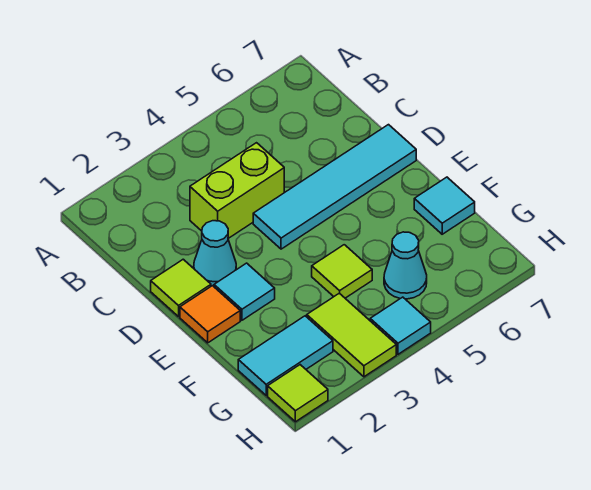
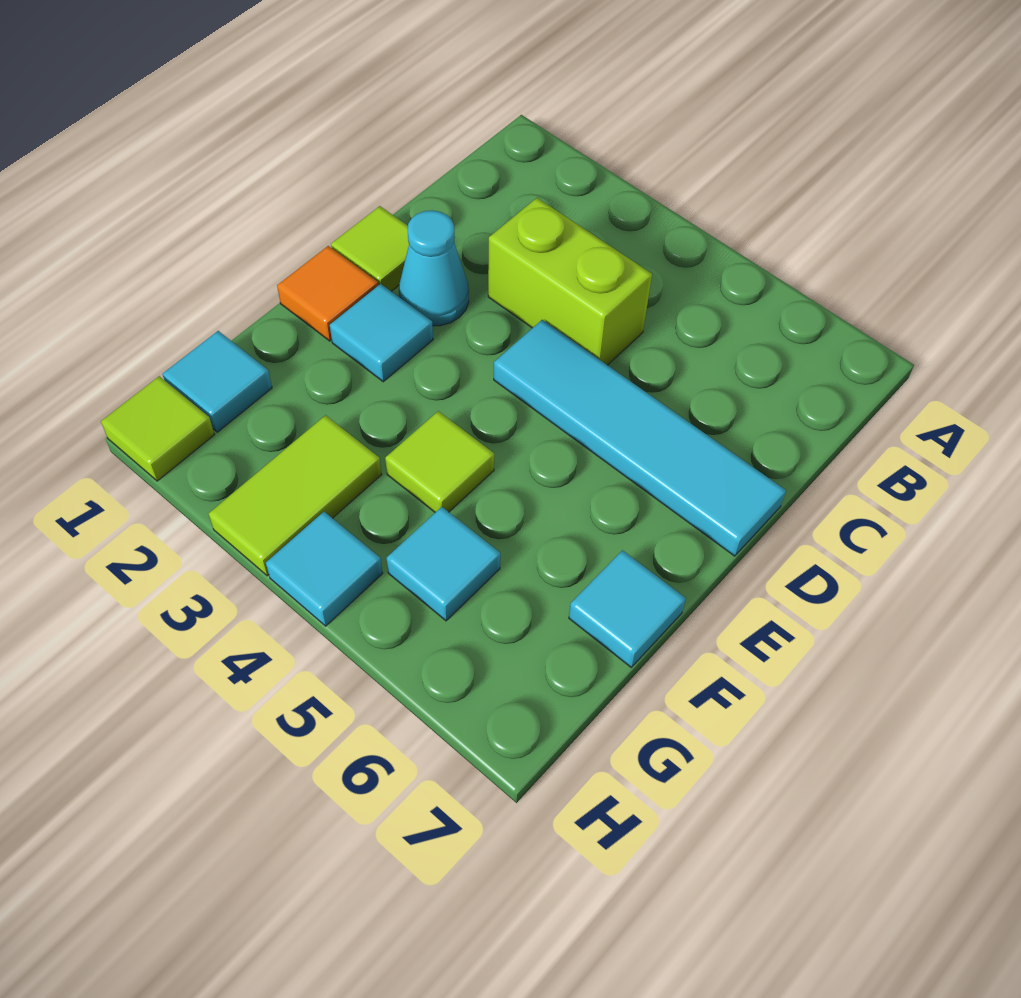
cyan 1x2 tile [238,316,333,395] -> cyan 1x1 tile [162,331,272,432]
cyan 1x1 cone [384,232,427,299] -> cyan 1x1 tile [387,507,500,621]

